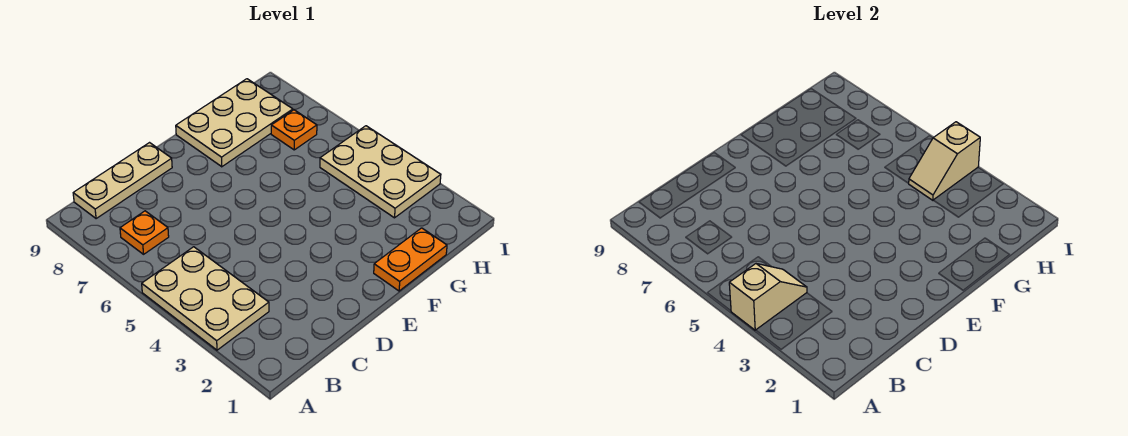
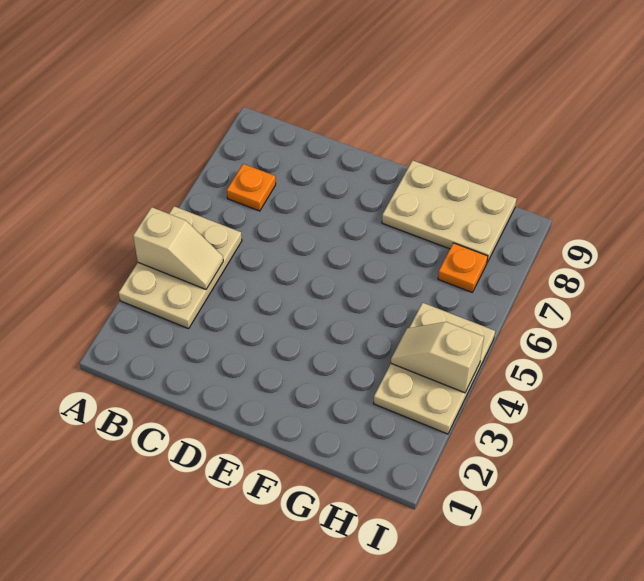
tan 1x3 plate [73,143,172,219] -> none
orange 1x2 plate [374,228,447,291] -> none

